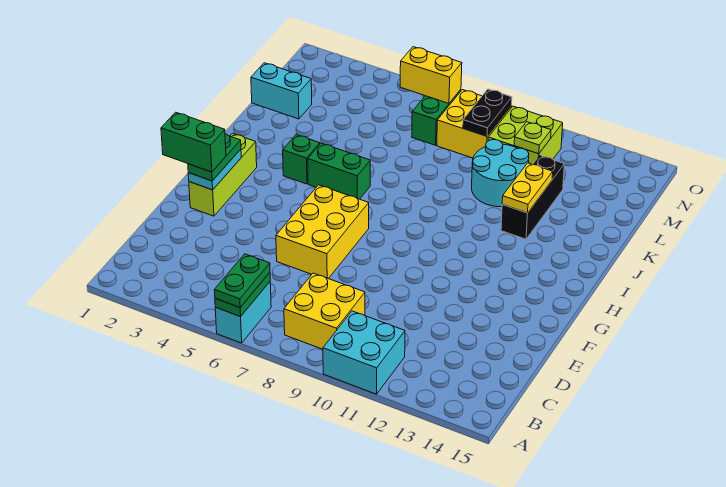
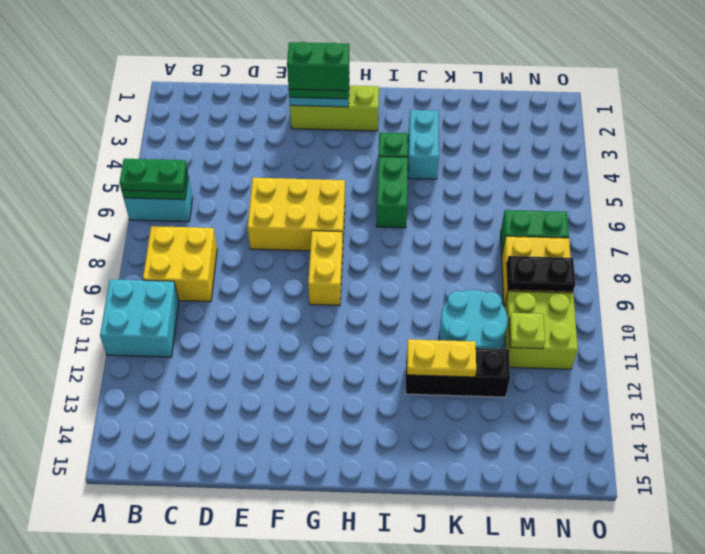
green 1x2 brick [161,112,226,172] -> green 1x2 brick turned to [287,42,349,91]
cyan 1x2 brick [251,63,312,119] -> cyan 1x2 brick moved to [408,110,439,179]
yellow 1x2 brick [400,47,462,103] -> yellow 1x2 brick moved to [308,231,343,305]

